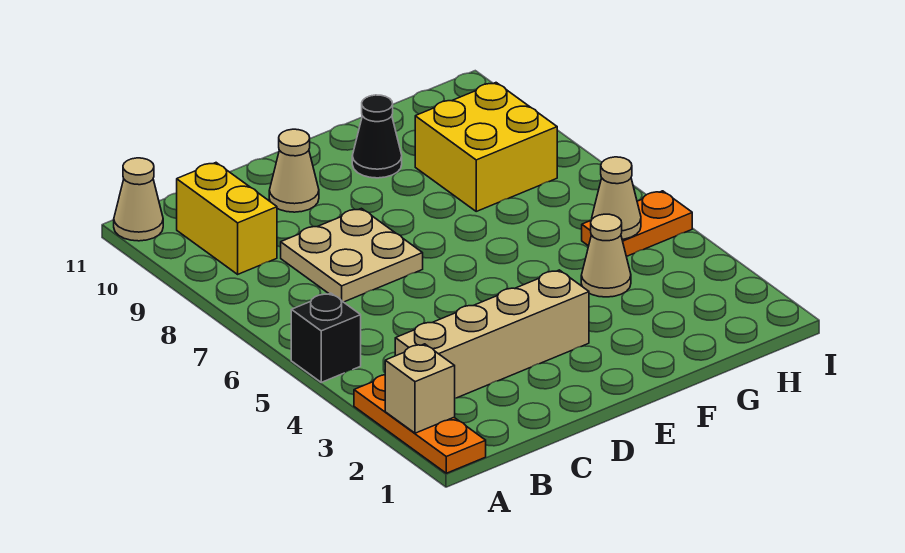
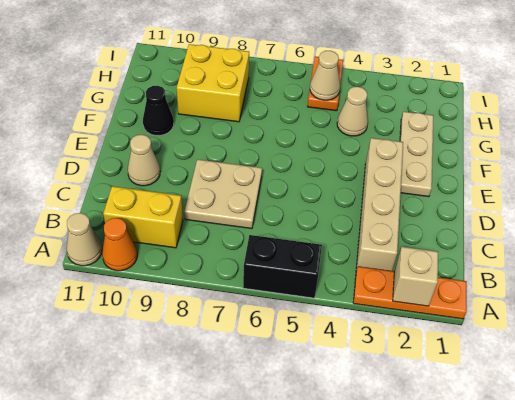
black 1x1 brick [291,293,361,382] -> black 1x2 brick [243,235,322,298]
none -> orange 1x1 cone [102,218,137,271]
none -> tan 1x3 plate [400,112,434,197]

